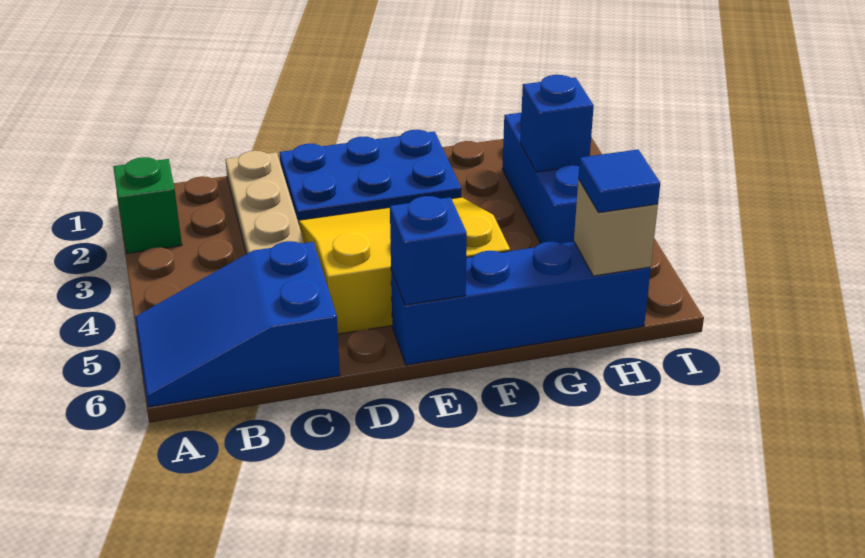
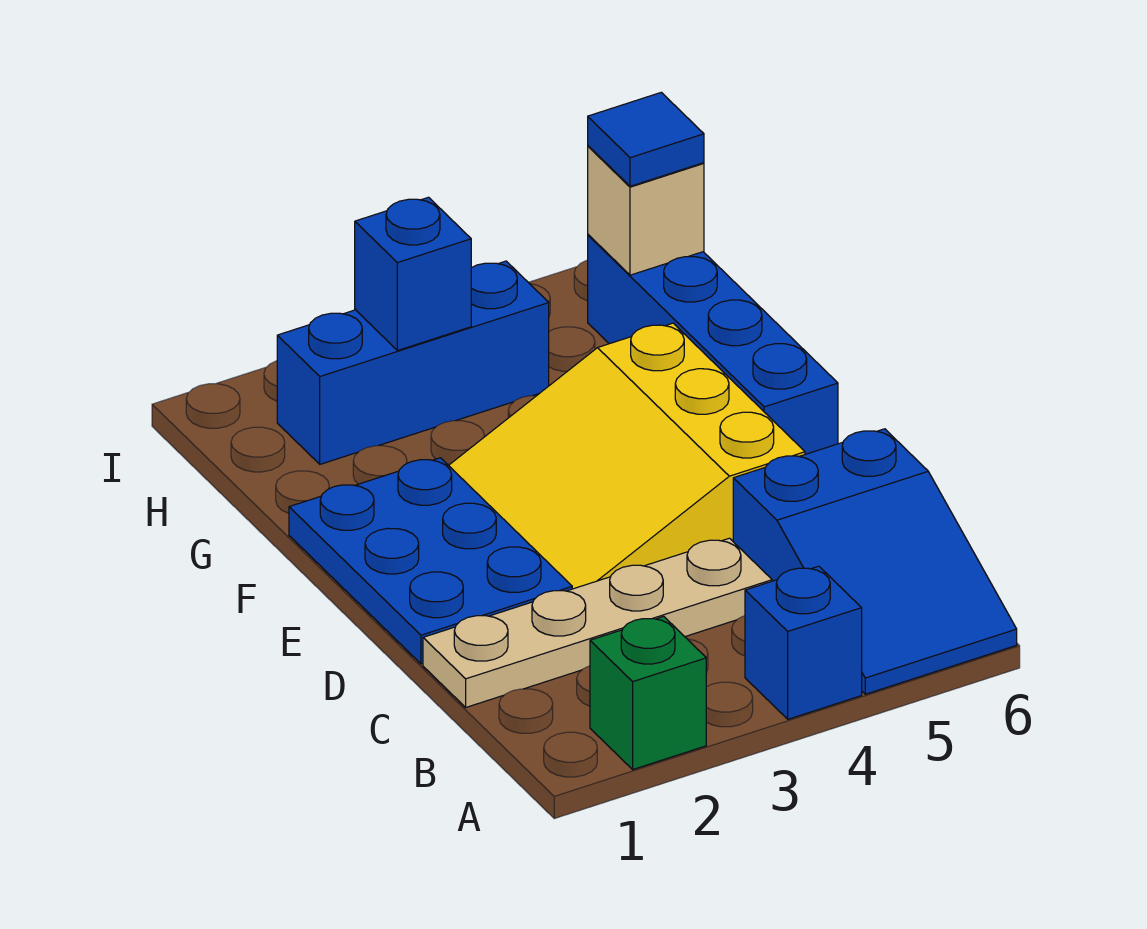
blue 1x1 brick [390,196,467,305] -> blue 1x1 brick moved to [745,566,862,719]

